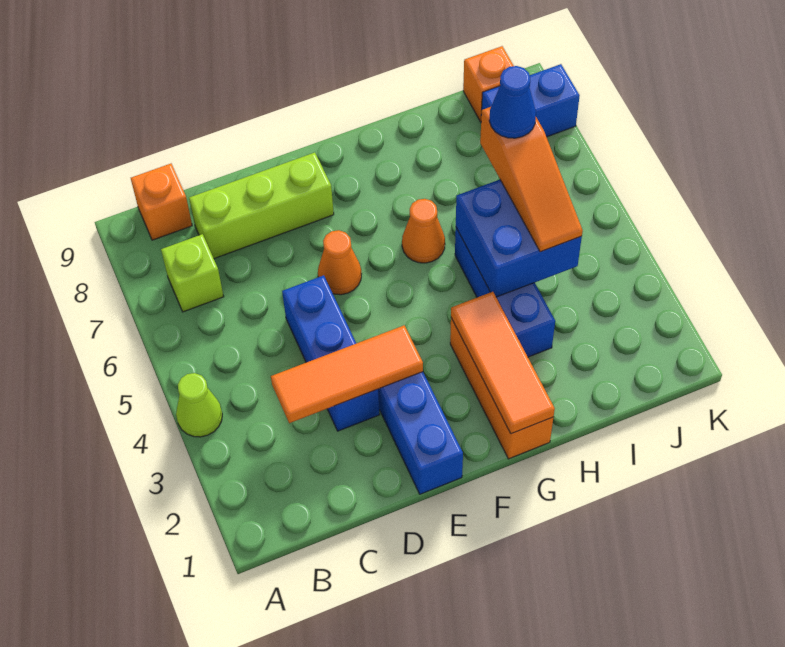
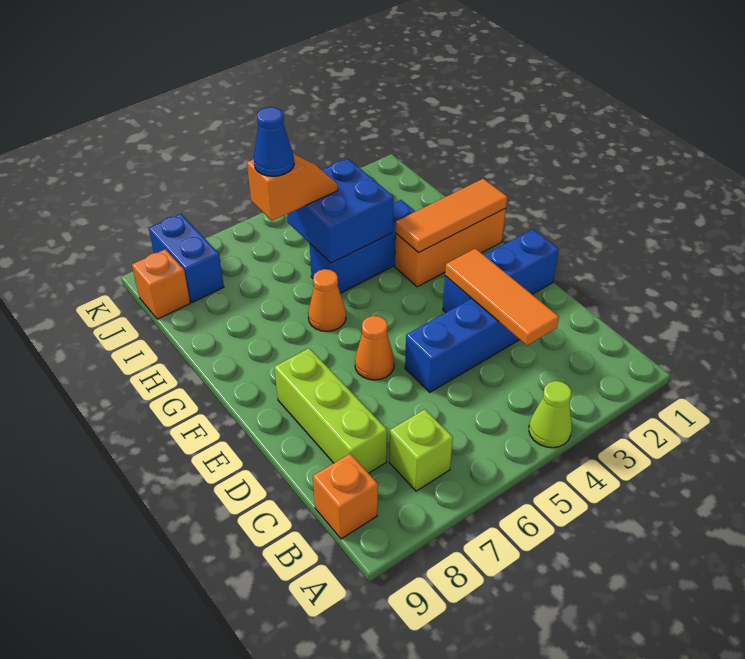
orange 1x3 slope [480,107,583,252] -> orange 1x2 slope [247,154,338,221]

